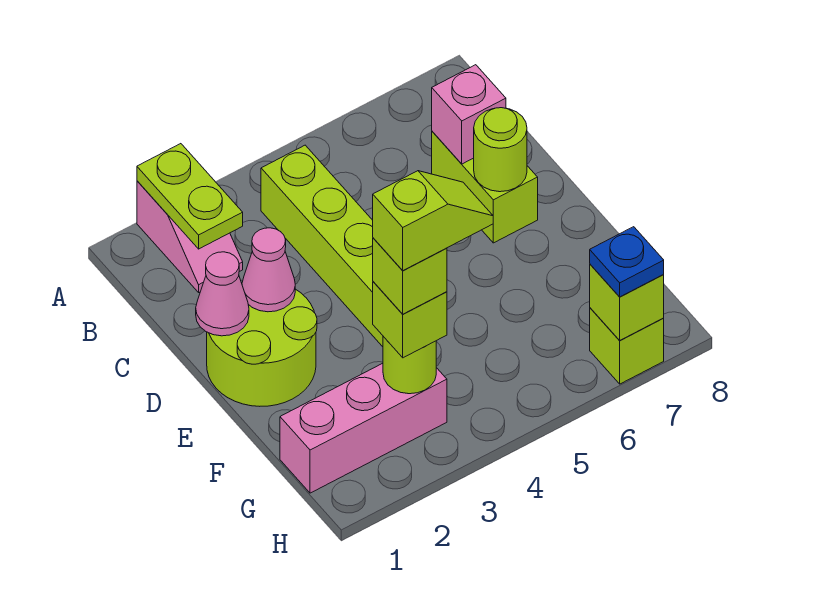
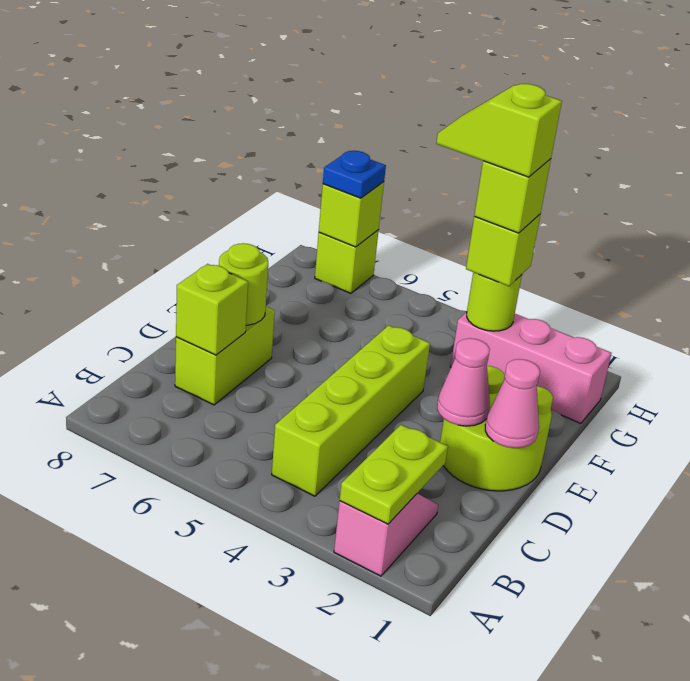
pink 1x1 brick [432,65,506,164] -> lime 1x1 brick [176,264,248,355]

